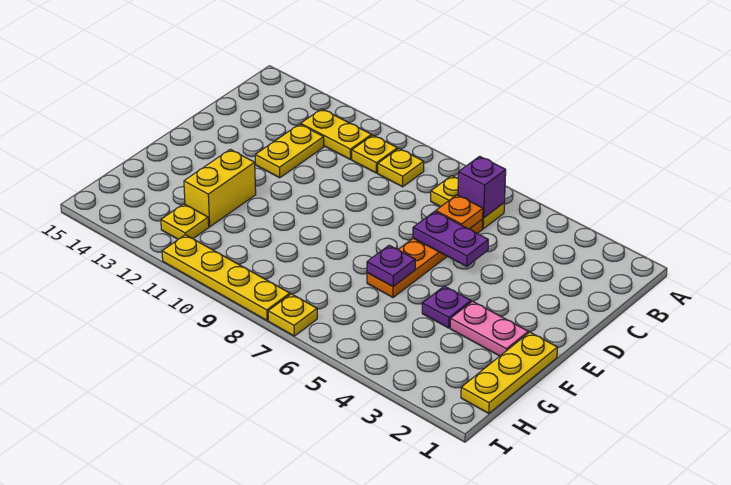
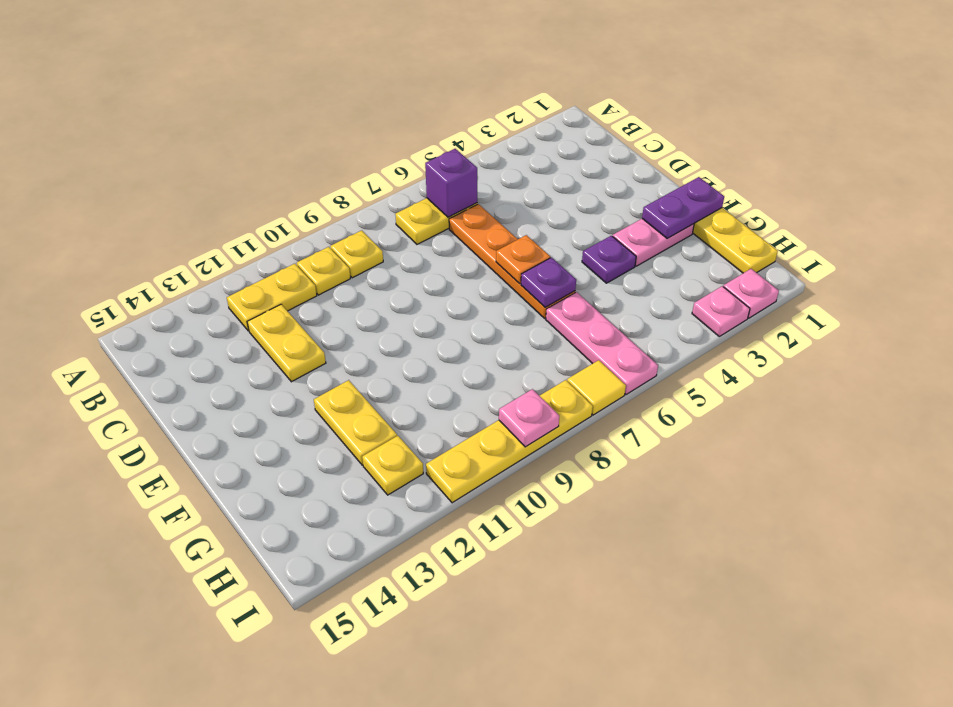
orange 1x1 plate [436,195,483,229] -> orange 1x1 plate moved to [496,235,550,284]
purple 1x2 plate [413,211,488,266] -> purple 1x2 plate moved to [642,177,724,239]
yellow 1x2 brick [184,149,256,227] -> yellow 1x2 plate [314,380,397,465]
none -> pink 1x3 plate [546,292,658,395]
none -> pink 1x1 plate [723,269,779,318]
none -> pink 1x1 plate [692,286,750,336]
yellow 1x1 plate [268,294,317,336] -> yellow 1x1 tile [567,360,626,415]
none -> pink 1x1 plate [499,389,559,447]

